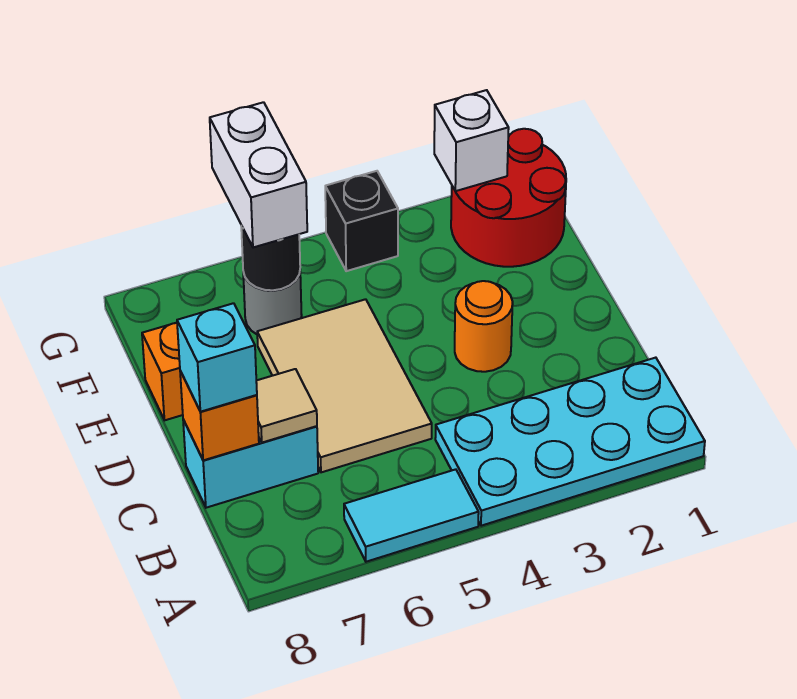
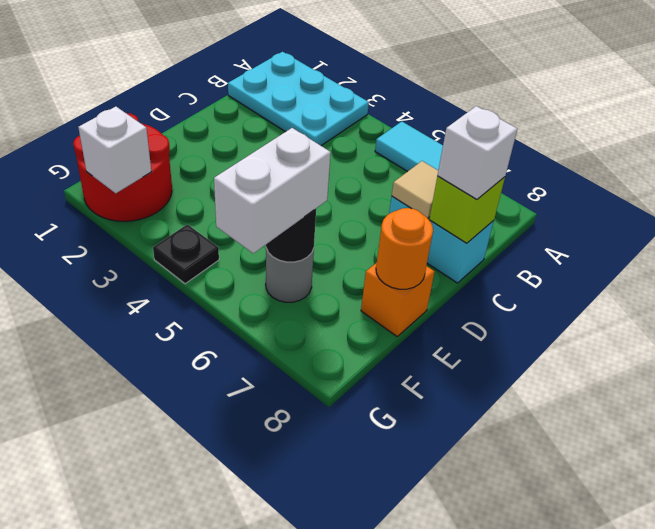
cyan 2x4 plate [435,358,705,526] -> cyan 2x3 plate [228,52,369,146]
tan 2x3 tile [257,299,432,472] -> none
orange 1x1 brick [180,371,259,460] -> lime 1x1 brick [429,176,505,243]
cyan 1x1 brick [177,303,257,412] -> white 1x1 brick [437,106,517,199]
orange 1x1 round brick [455,281,513,372] -> orange 1x1 round brick moved to [376,208,433,289]
black 1x1 brick [325,171,398,271] -> black 1x1 plate [153,224,219,284]

